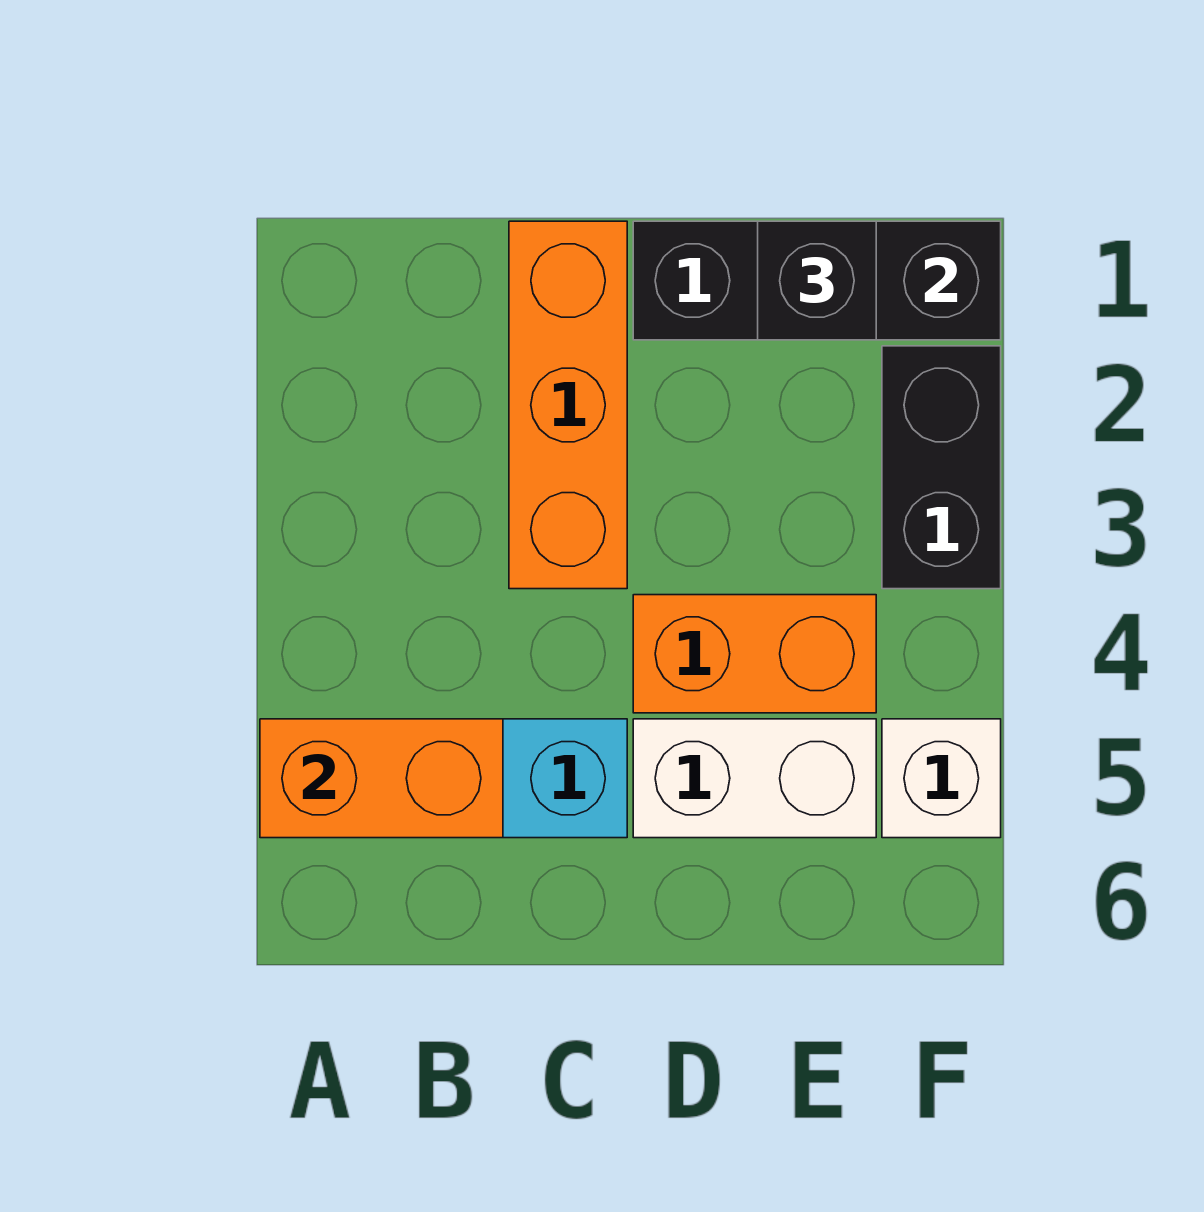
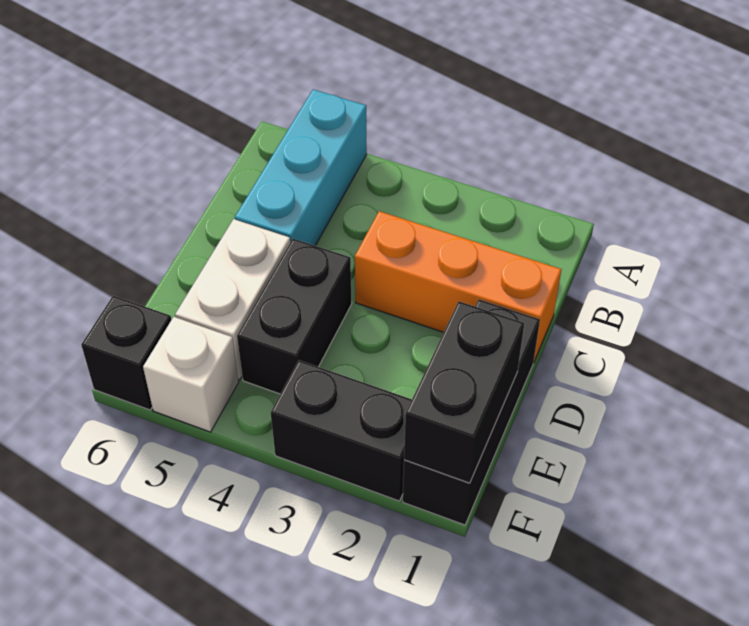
orange 1x2 brick [260,719,503,838] -> none
orange 1x2 brick [633,595,876,713] -> black 1x2 brick [237,239,352,394]
black 1x1 brick [758,221,876,340] -> black 1x1 brick moved to [81,296,171,410]

